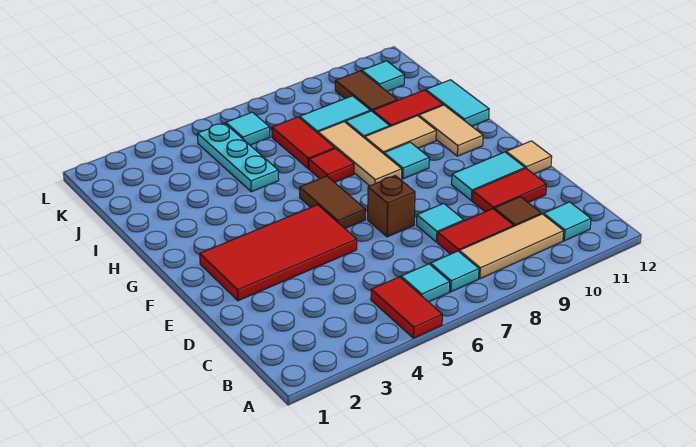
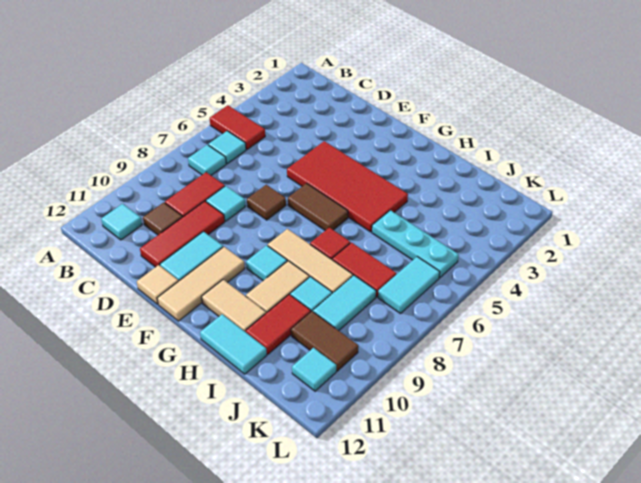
tan 1x3 tile [459,214,564,279] -> tan 1x3 tile moved to [157,247,245,321]
red 1x2 tile [472,169,547,212] -> red 1x3 tile [140,201,225,267]
red 2x4 tile [200,205,357,301] -> red 2x4 tile turned to [287,141,408,232]
brown 1x1 brick [368,176,415,237] -> brown 1x1 tile [247,185,286,220]
cyan 1x1 tile [226,112,270,145] -> cyan 1x2 tile [378,257,440,314]

